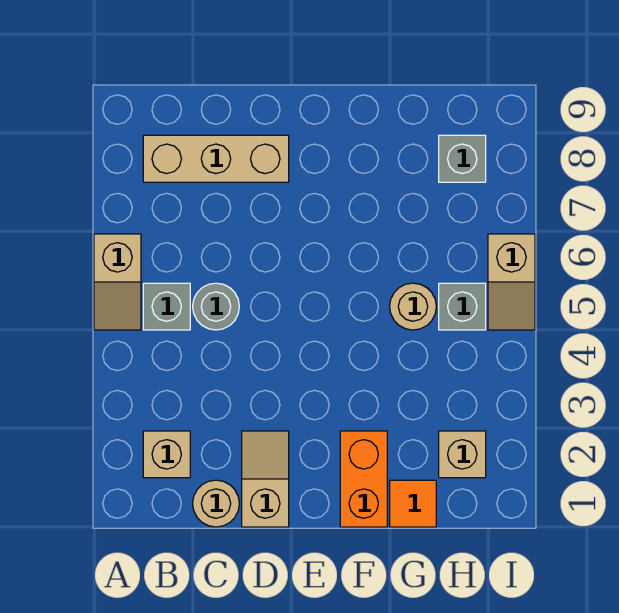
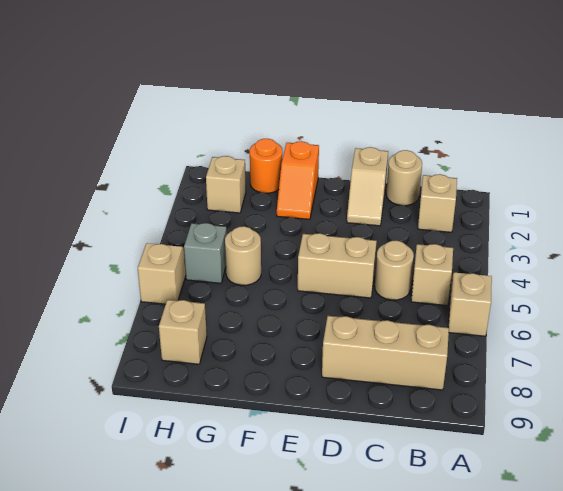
grey 1x1 brick [143,283,190,330] -> tan 1x1 brick [411,244,453,306]
grey 1x1 round brick [193,283,239,330] -> tan 1x1 round brick [375,240,414,300]
none -> tan 1x2 brick [298,233,377,298]
orange 1x2 brick [340,431,387,527] -> orange 1x2 slope [277,141,319,219]
orange 1x1 tile [390,480,436,527] -> orange 1x1 round brick [250,139,282,193]
grey 1x1 brick [439,135,486,182] -> tan 1x1 brick [159,300,207,364]

